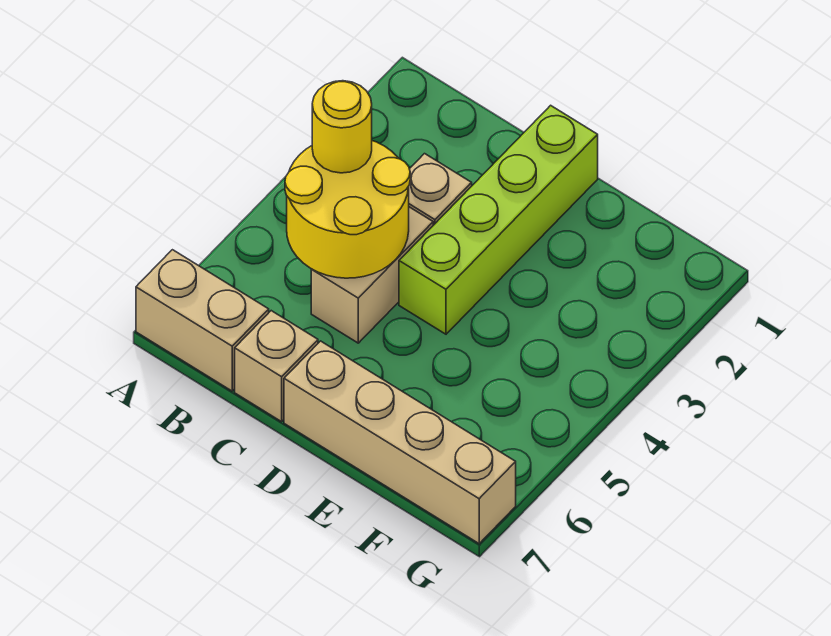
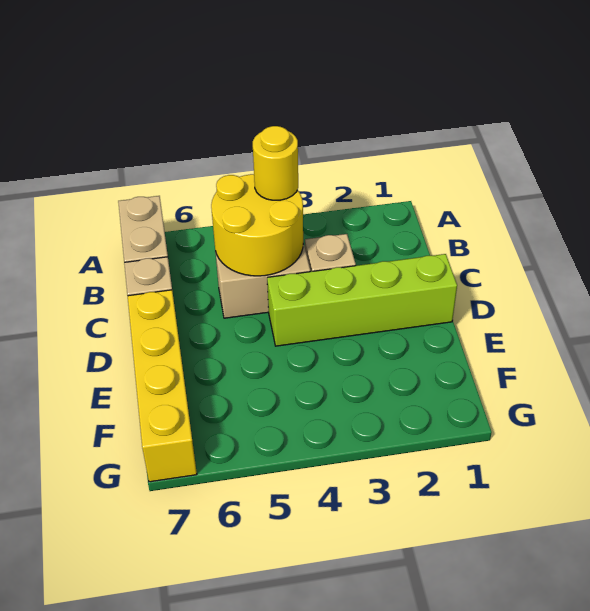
tan 1x4 brick [284,341,516,544] -> yellow 1x4 brick [128,290,197,482]

